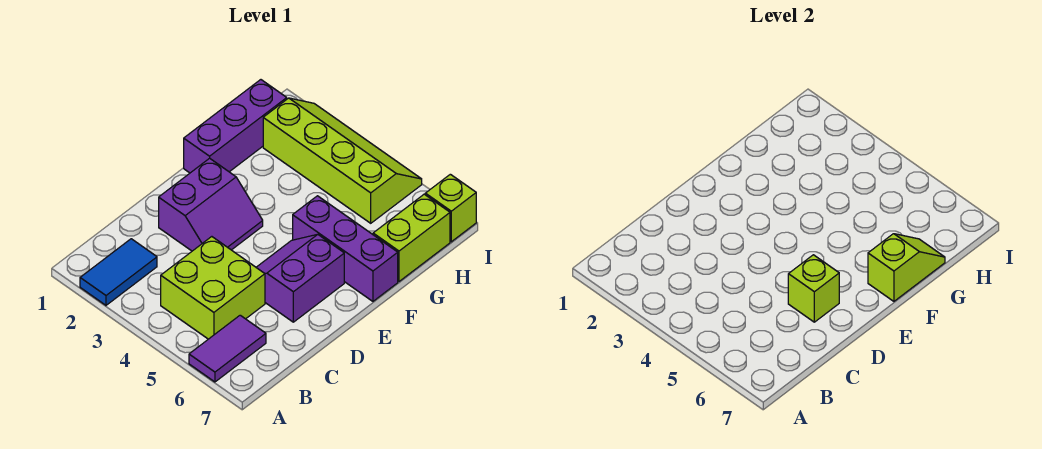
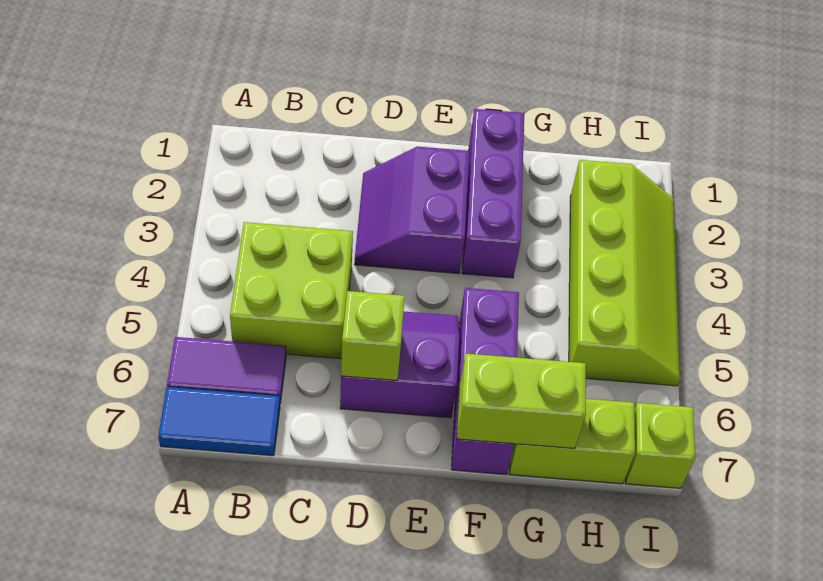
blue 1x2 tile [80,239,157,305] -> blue 1x2 tile moved to [158,387,280,456]
purple 2x2 slope [159,158,263,251] -> purple 2x2 slope turned to [354,147,469,273]
purple 1x3 brick [184,80,287,173] -> purple 1x3 brick turned to [462,109,524,278]
lime 1x2 slope [868,234,945,301] -> lime 1x2 brick [457,354,586,449]

